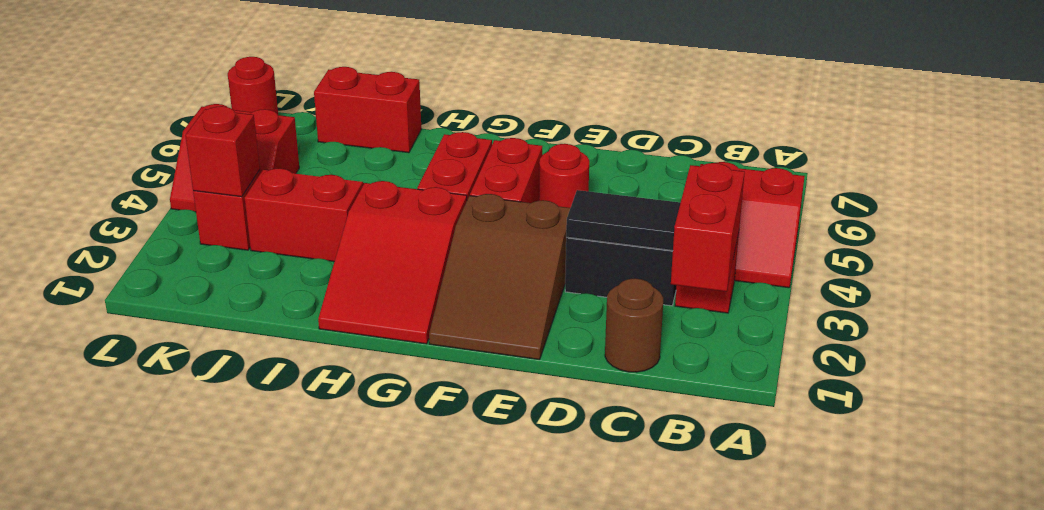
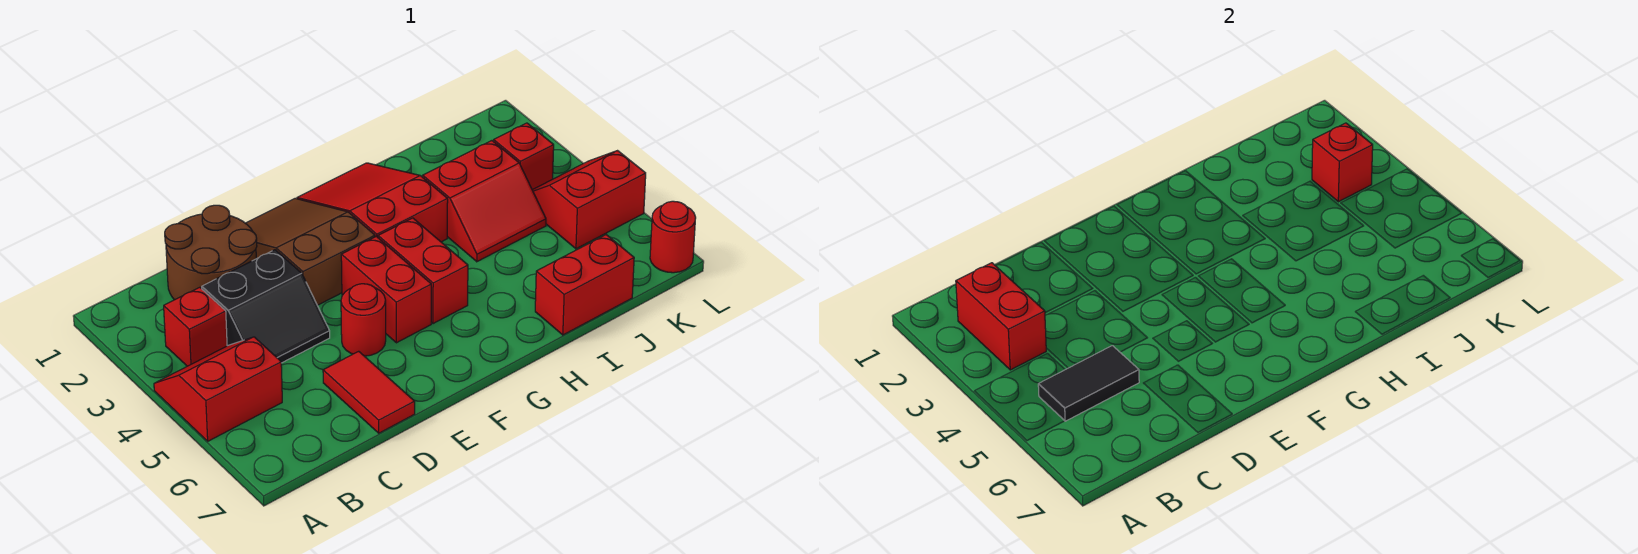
brown 1x1 round brick [605,278,663,372] -> brown 2x2 round brick [165,205,257,300]
black 1x2 tile [566,190,681,251] -> black 1x2 tile moved to [1038,346,1139,421]
none -> red 1x2 tile [323,351,415,433]

